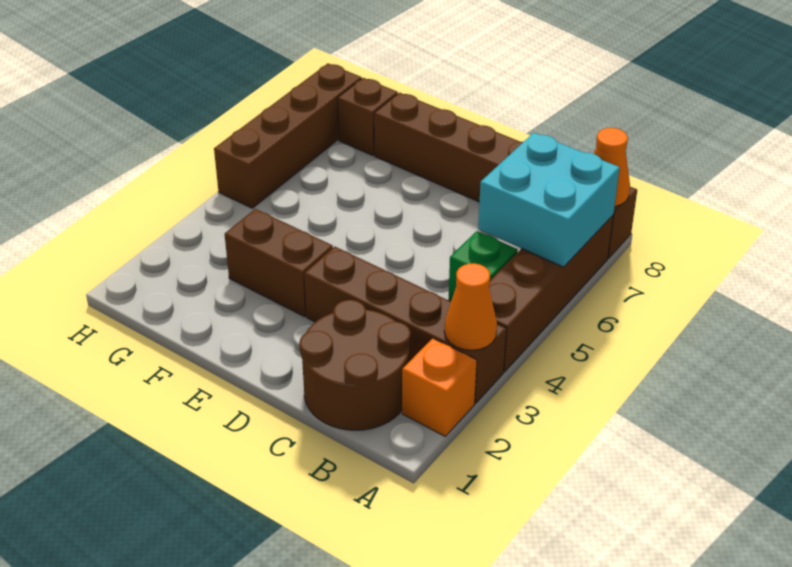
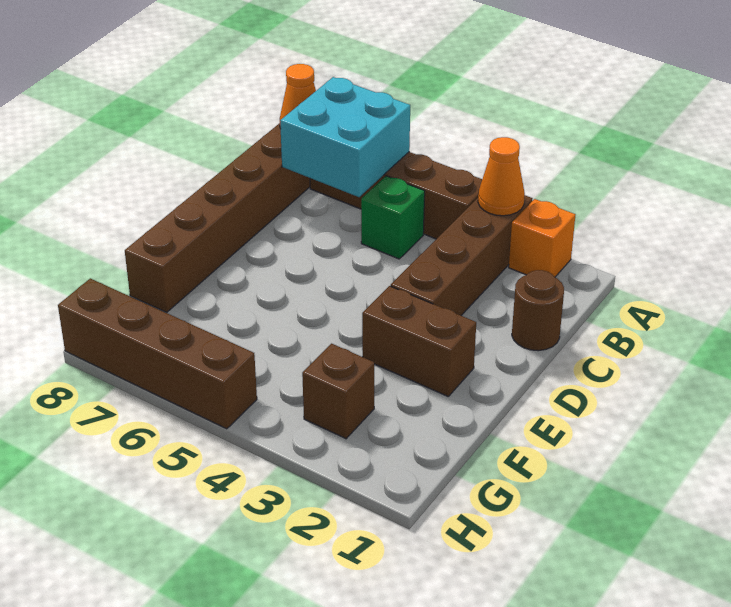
brown 2x2 round brick [299,300,411,430] -> brown 1x1 round brick [512,270,564,351]
brown 1x2 brick [225,209,333,317] -> brown 1x2 brick turned to [362,286,476,396]
brown 1x1 brick [338,78,398,156] -> brown 1x1 brick moved to [302,344,374,439]

